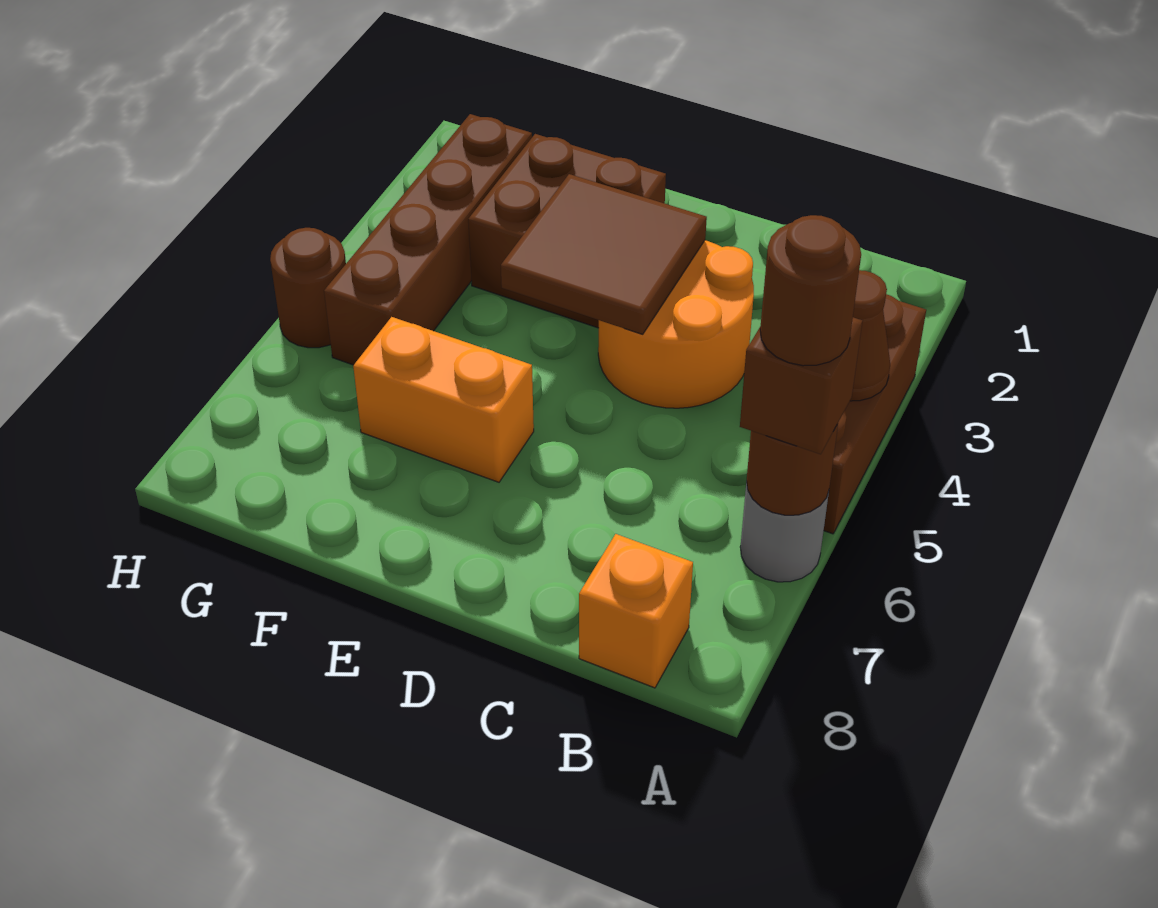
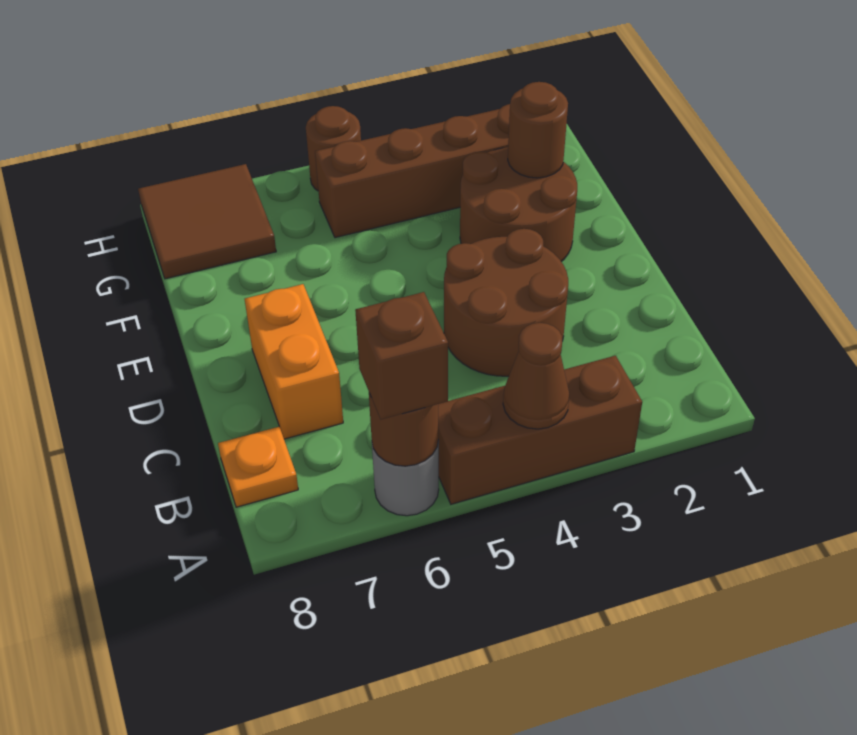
brown 1x1 round brick [760,215,861,366] -> brown 1x1 round brick moved to [508,82,568,178]
orange 1x1 brick [579,534,693,688] -> orange 1x1 plate [218,427,298,507]
orange 2x2 round brick [598,240,754,408] -> brown 2x2 round brick [444,229,568,376]
brown 2x2 tile [501,174,707,334] -> brown 2x2 tile moved to [138,164,276,279]
brown 2x2 brick [468,134,666,328] -> brown 2x2 round brick [460,147,577,262]
orange 1x2 brick [353,317,534,482] -> orange 1x2 brick moved to [245,284,343,439]

